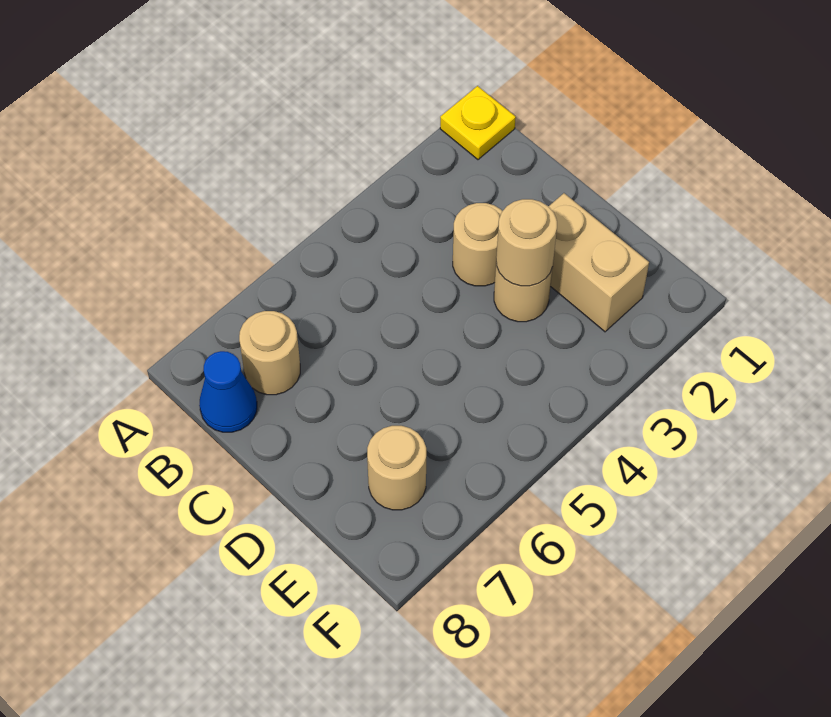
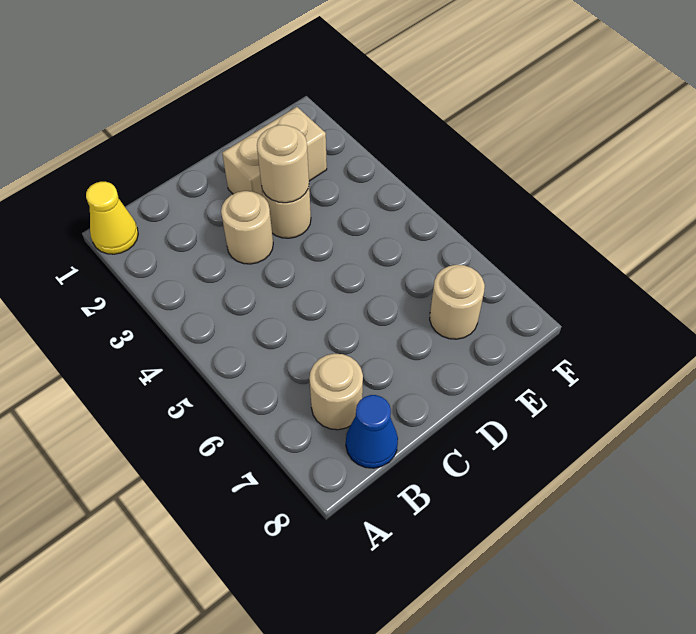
yellow 1x1 plate [440,86,516,160] -> yellow 1x1 cone [86,182,138,254]

